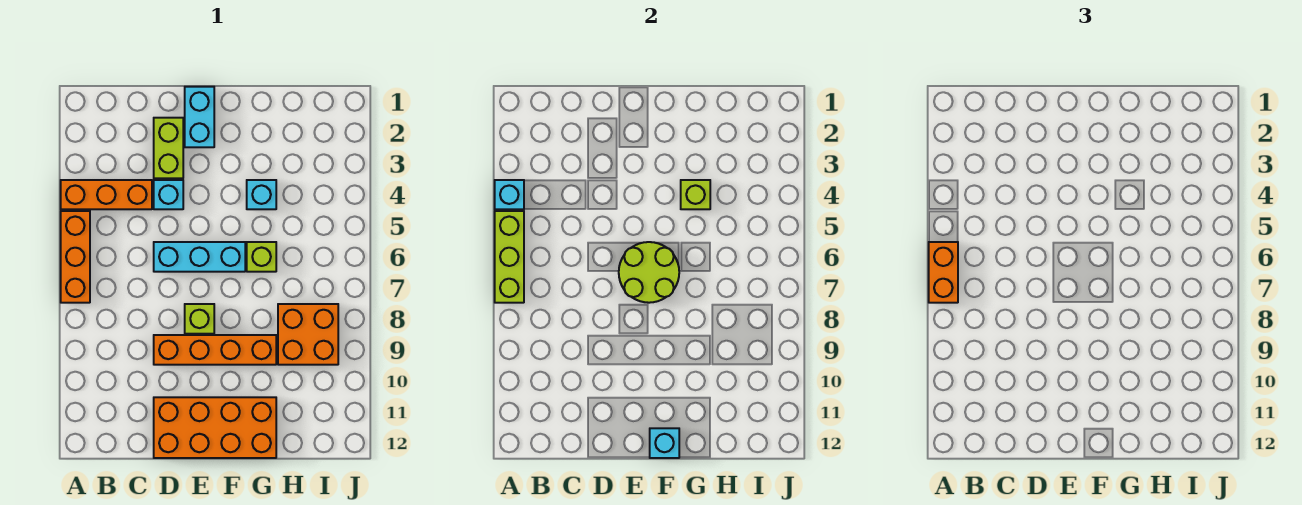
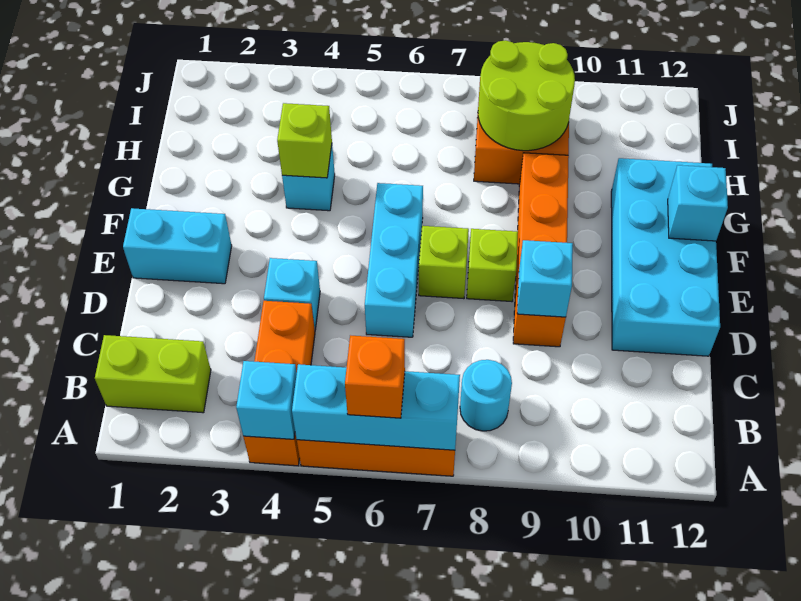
lime 1x3 brick [495,211,524,303] -> cyan 1x3 brick [292,364,460,450]
orange 1x2 brick [929,242,958,303] -> orange 1x1 brick [345,335,405,418]
none -> cyan 1x1 round brick [460,360,512,431]
lime 1x2 brick [154,118,183,178] -> lime 1x2 brick moved to [95,335,211,413]
none -> cyan 1x1 brick [517,240,573,317]
orange 2x4 brick [154,397,276,458] -> cyan 2x4 brick [611,158,720,356]
lime 2x2 round brick [619,242,679,303] -> lime 2x2 round brick moved to [478,40,575,151]
lime 1x1 brick [247,242,276,272] -> lime 1x1 brick moved to [419,226,469,299]

